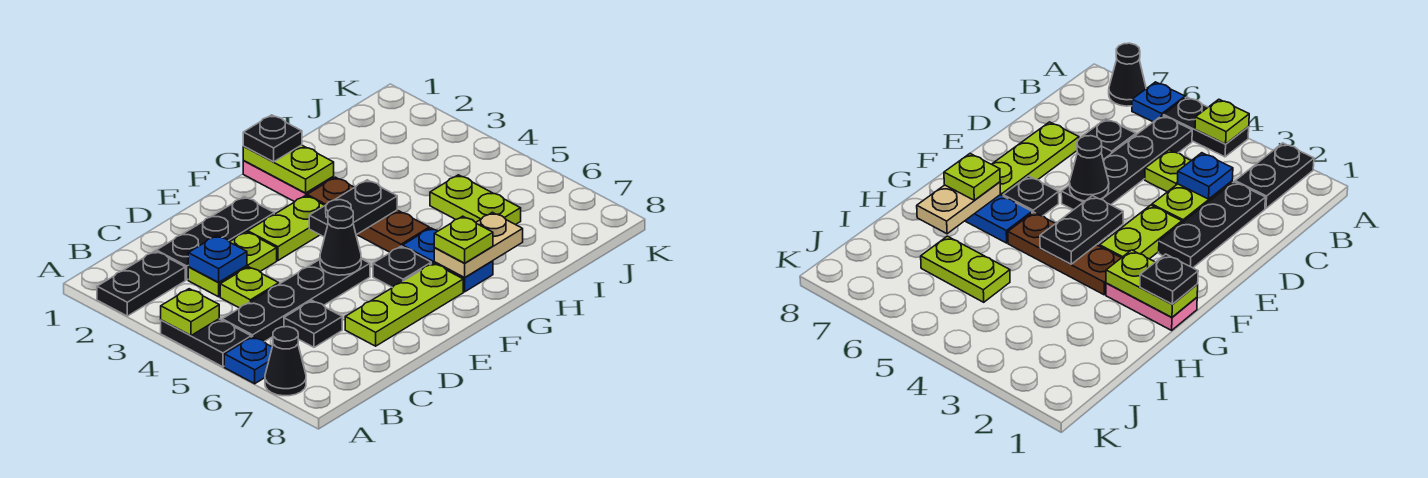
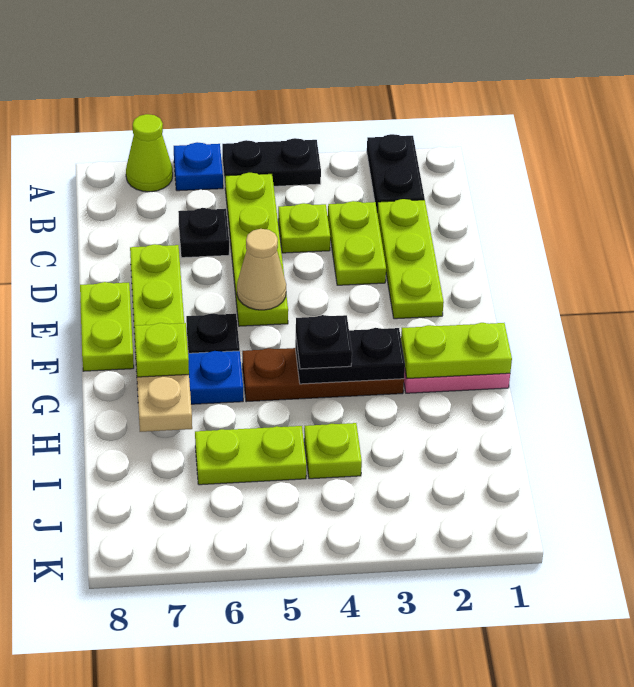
lime 1x1 plate [161,289,219,336] -> lime 1x1 plate moved to [304,423,362,479]
black 1x1 cone [265,327,306,396] -> lime 1x1 cone [126,114,173,192]
black 1x4 plate [222,259,370,342] -> lime 1x4 plate [225,173,288,326]
black 1x3 plate [156,197,274,280] -> lime 1x3 plate [377,199,444,319]
blue 1x1 plate [188,236,247,283] -> none
lime 1x2 plate [248,195,325,260] -> lime 1x2 plate moved to [80,282,134,371]
black 1x1 cone [320,206,361,275] -> tan 1x1 cone [237,229,286,310]
black 1x2 plate [309,180,397,237] -> black 1x2 plate turned to [295,328,405,384]
black 1x1 plate [243,115,302,162] -> black 1x1 plate moved to [296,315,352,369]

